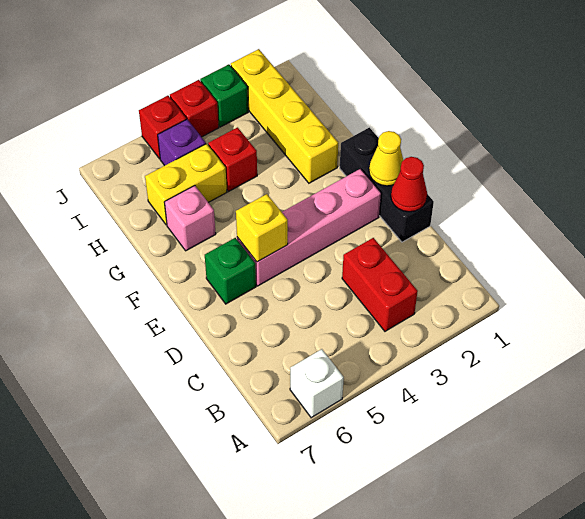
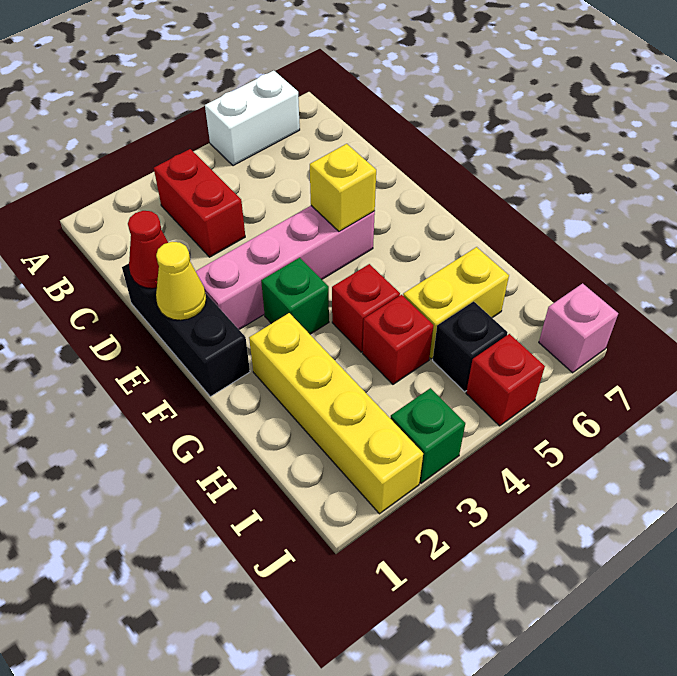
white 1x1 brick [290,349,344,418] -> white 1x2 brick [205,71,300,166]
green 1x1 brick [205,238,256,304] -> green 1x1 brick moved to [261,258,329,334]
pink 1x1 brick [164,186,216,251] -> pink 1x1 brick moved to [539,283,618,373]
purple 1x1 brick [158,119,206,166] -> black 1x1 brick [433,301,507,392]
red 1x1 brick [170,80,219,137] -> red 1x1 brick moved to [332,264,400,352]

